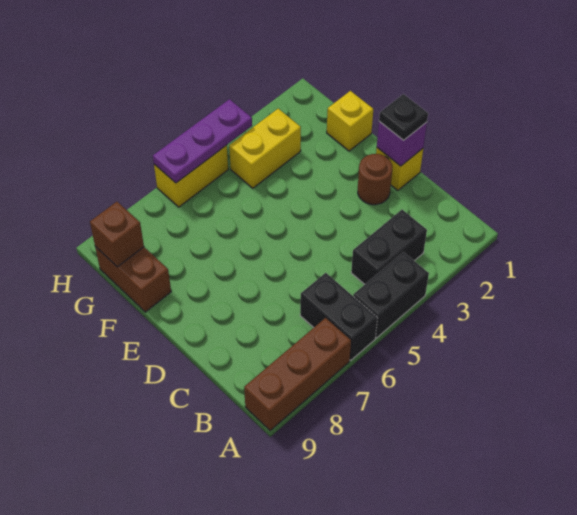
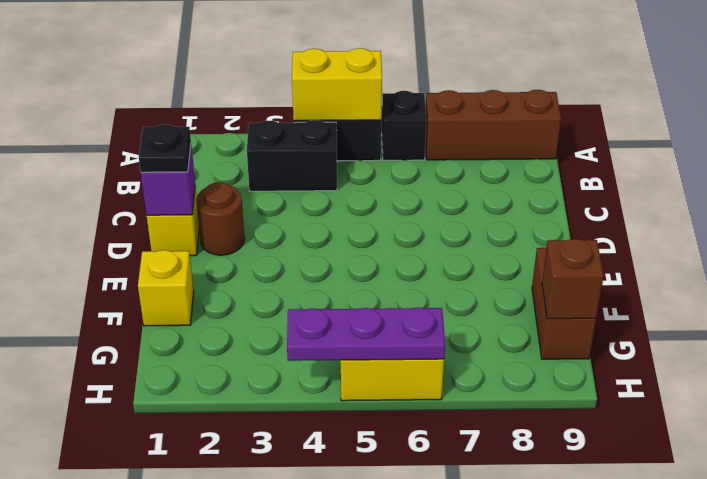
black 1x2 brick [300,273,378,360] -> black 1x1 brick [381,91,426,160]
yellow 1x2 brick [229,109,301,188] -> yellow 1x2 brick moved to [292,48,382,121]

